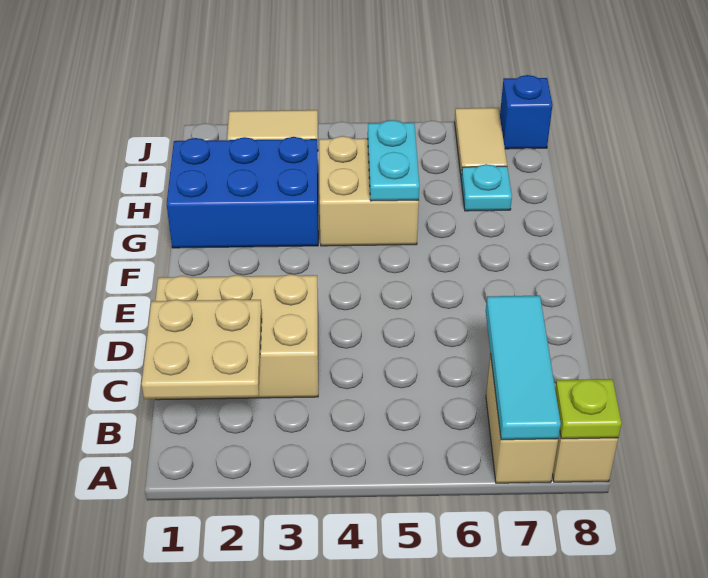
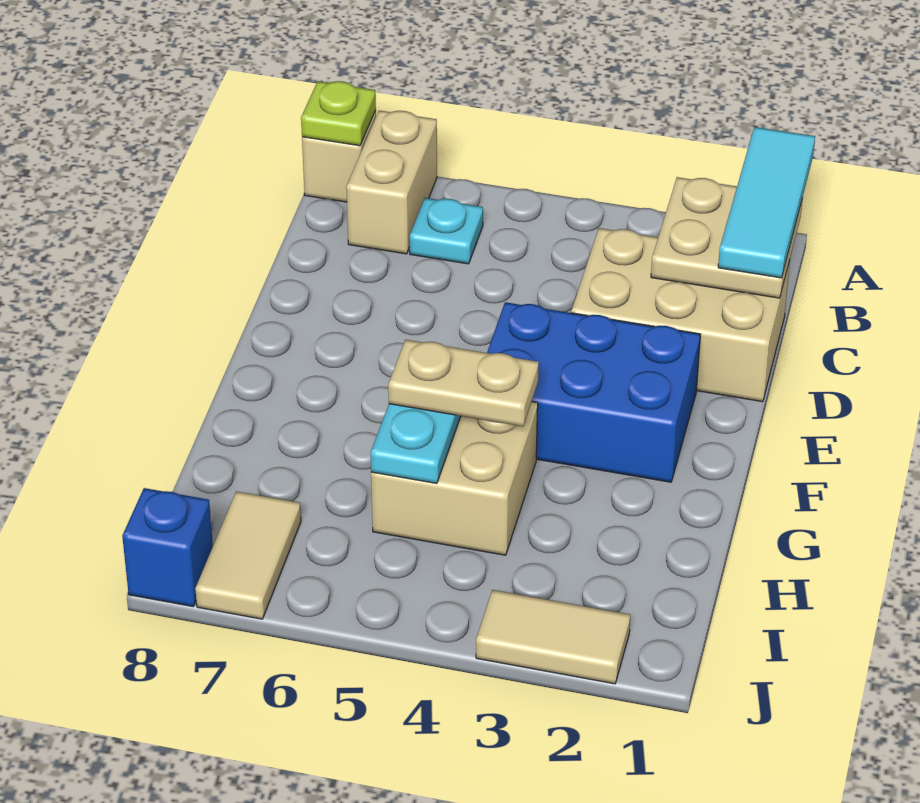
cyan 1x3 tile [486,296,561,440] -> cyan 1x3 tile moved to [718,127,815,278]
blue 2x3 brick [167,137,318,248] -> blue 2x3 brick moved to [487,302,700,482]
none -> tan 1x2 plate [388,340,539,426]
cyan 1x1 plate [461,164,512,211] -> cyan 1x1 plate moved to [410,198,483,264]

